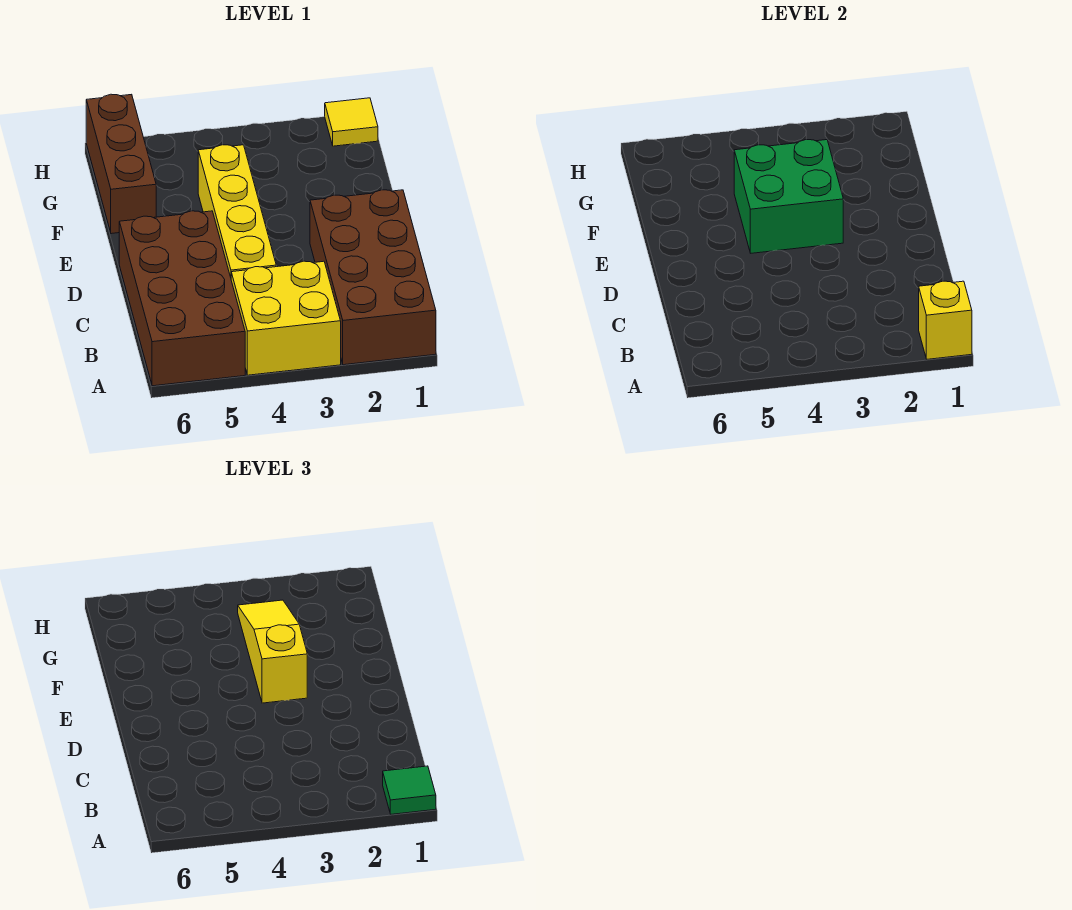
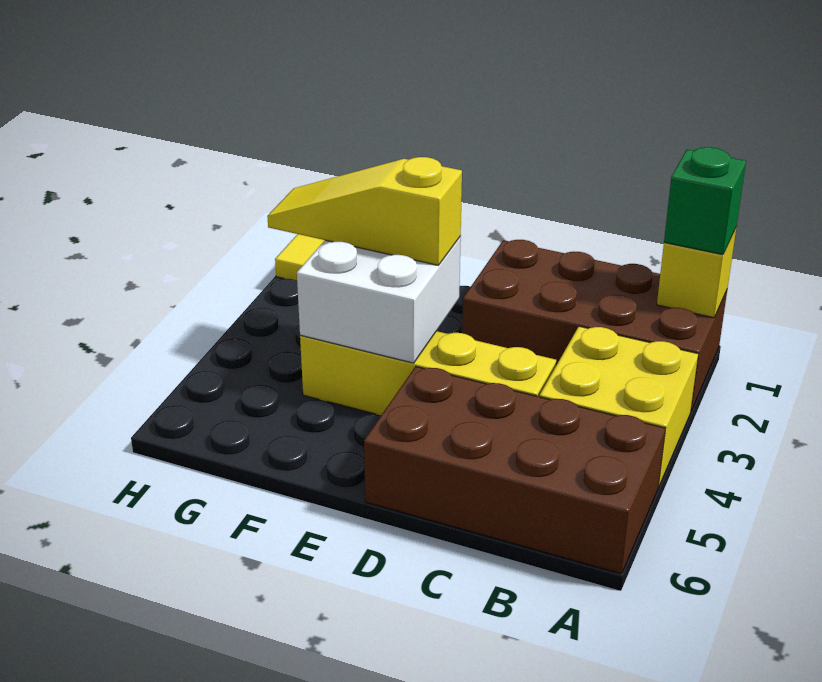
green 1x1 tile [383,766,436,814] -> green 1x1 brick [664,147,746,255]
green 2x2 brick [734,140,843,253] -> white 2x2 brick [297,237,461,363]
brown 1x3 brick [86,94,156,234] -> none

